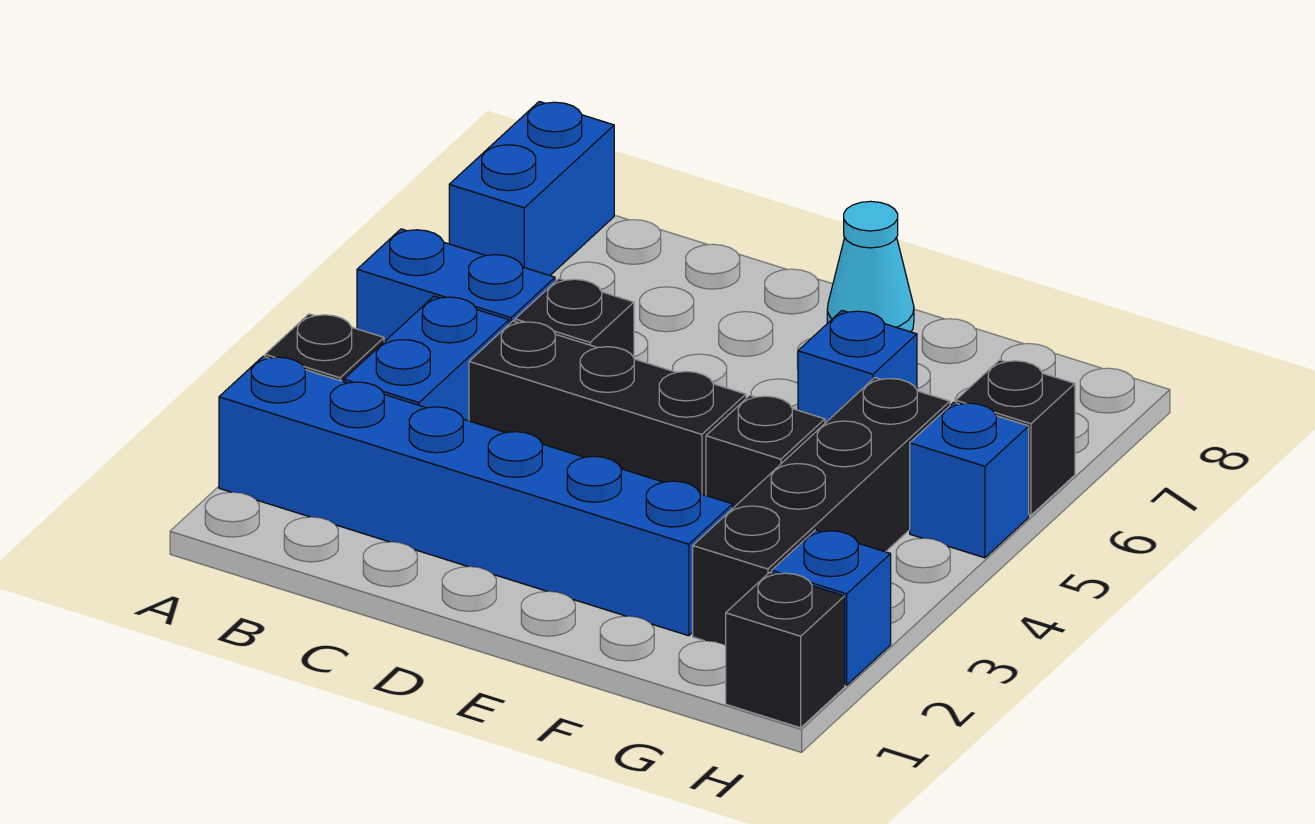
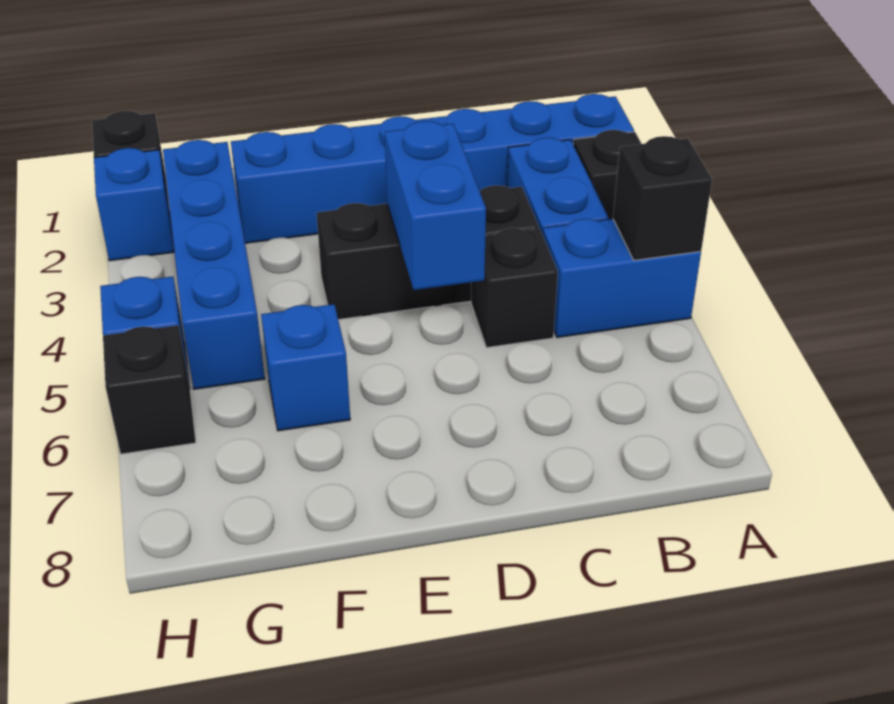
blue 1x2 brick [449,102,614,276] -> blue 1x2 brick moved to [385,121,486,290]
cyan 1x1 cone [827,201,914,332] -> none
black 1x1 brick [706,395,825,508] -> black 1x1 brick moved to [613,136,712,260]
black 1x4 brick [693,378,950,645] -> blue 1x4 brick [163,140,265,389]

